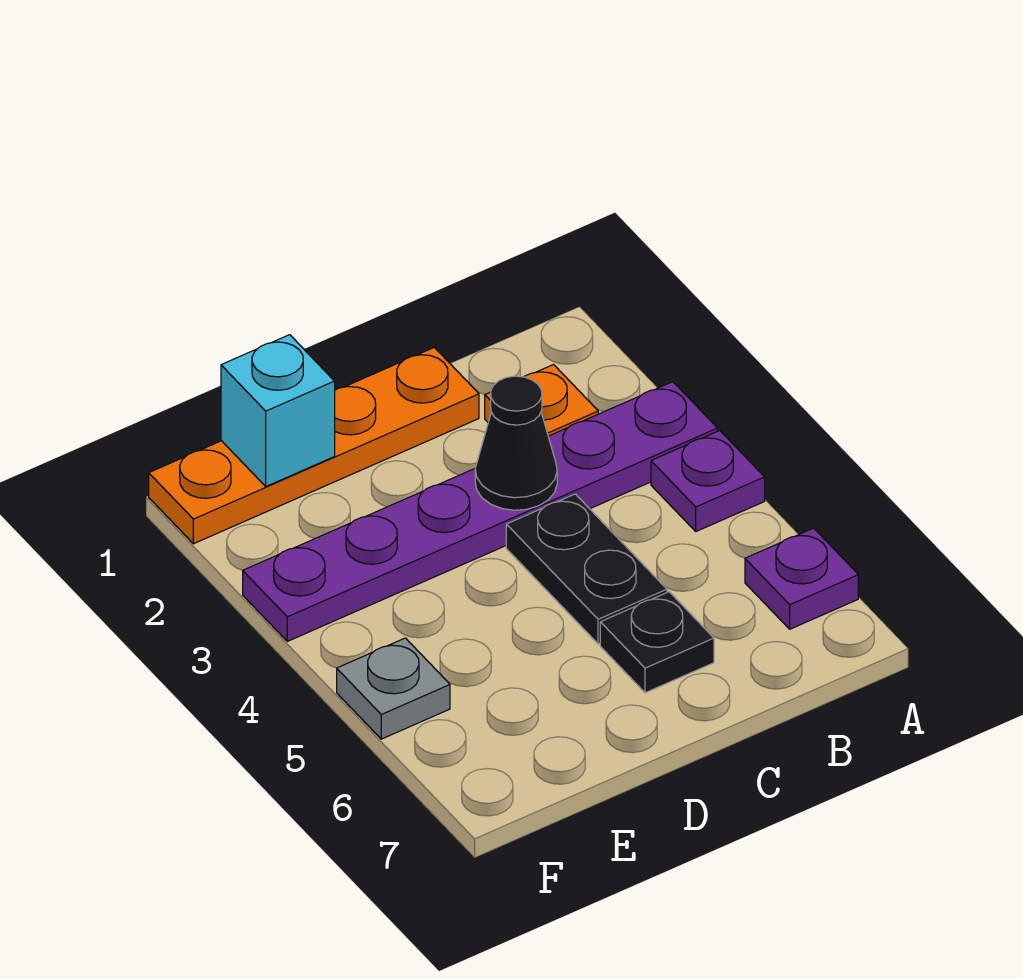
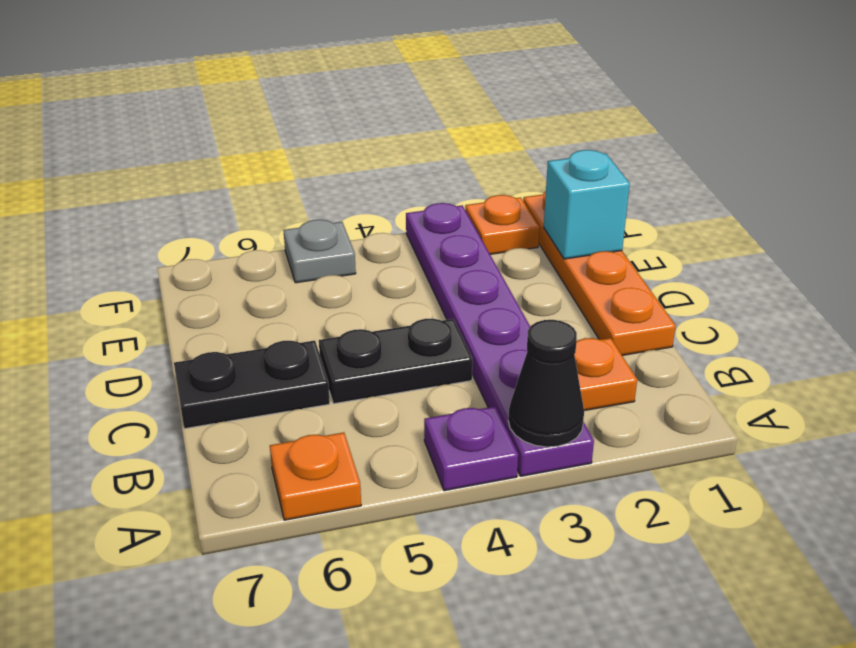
purple 1x1 plate [745,528,858,629] -> orange 1x1 plate [270,432,361,520]
black 1x1 cone [475,376,557,510] -> black 1x1 cone moved to [508,320,584,447]
black 1x1 plate [600,592,714,693] -> black 1x2 plate [174,341,330,429]
none -> orange 1x1 plate [465,195,540,254]

